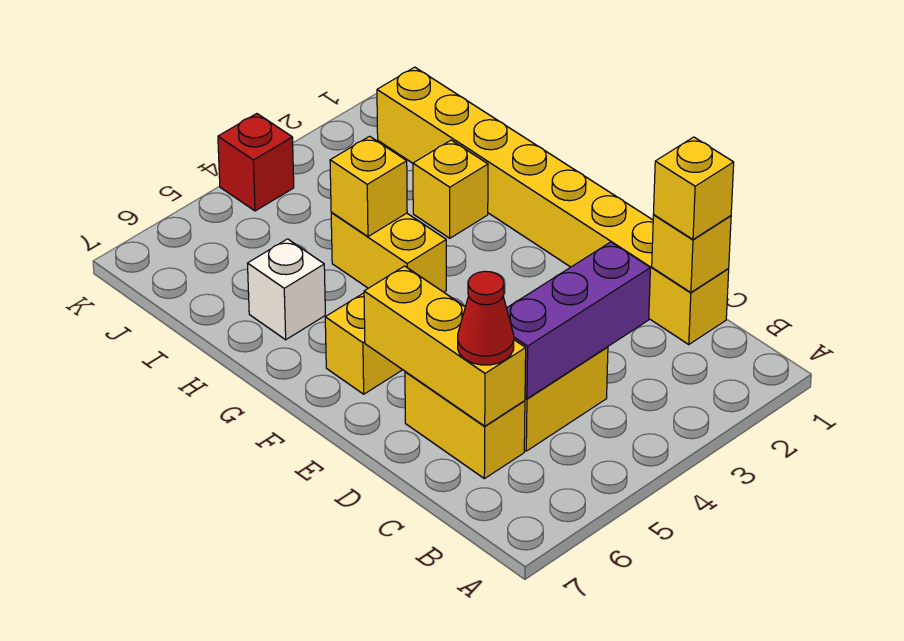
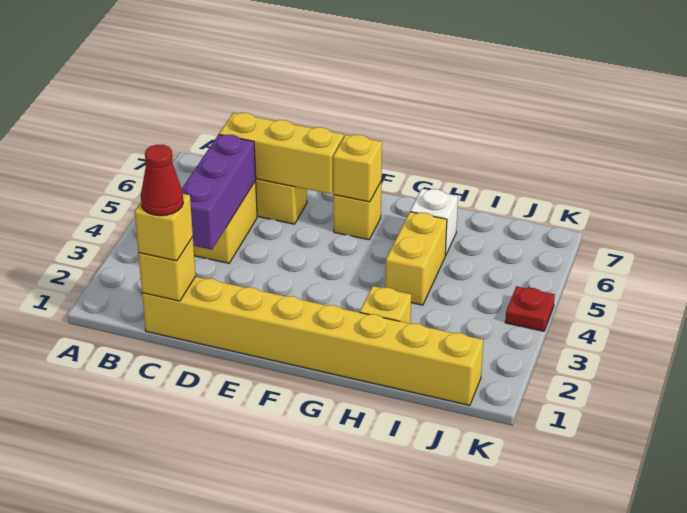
red 1x1 cone [458,271,514,365] -> red 1x1 cone moved to [141,145,183,216]
yellow 1x2 brick [331,212,446,292] -> yellow 1x2 brick turned to [385,212,447,305]
yellow 1x1 brick [330,136,407,236] -> yellow 1x1 brick moved to [333,135,382,202]
red 1x1 brick [218,114,294,211] -> red 1x1 plate [505,286,555,331]

